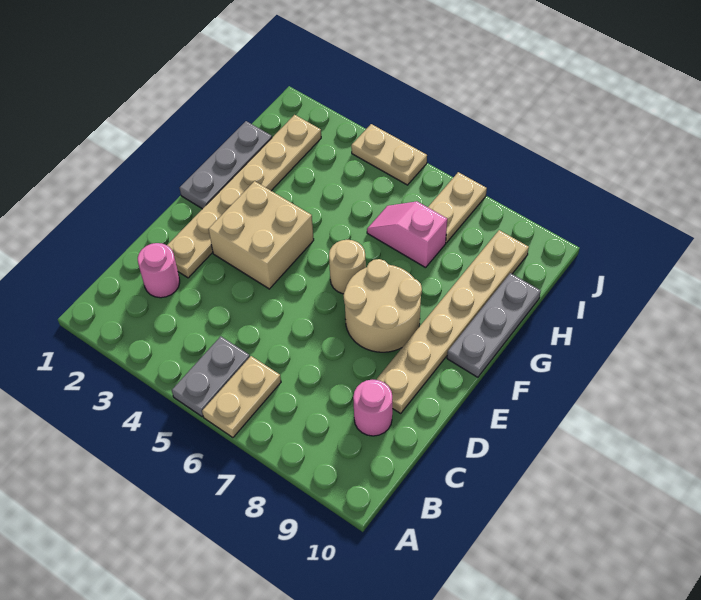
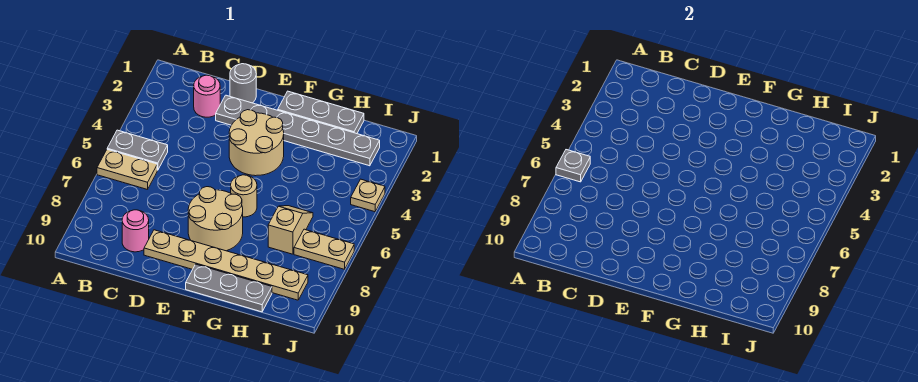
none -> grey 1x1 plate [556,150,590,182]
none -> grey 1x1 round brick [230,64,256,103]
tan 1x6 plate [167,115,321,278] -> grey 1x6 plate [216,95,380,166]
tan 2x2 brick [209,181,314,289] -> tan 2x2 round brick [229,110,284,176]
pink 1x2 slope [367,201,447,268] -> tan 1x2 slope [268,206,313,254]
tan 1x2 plate [351,124,427,185] -> tan 1x1 plate [351,179,385,212]

